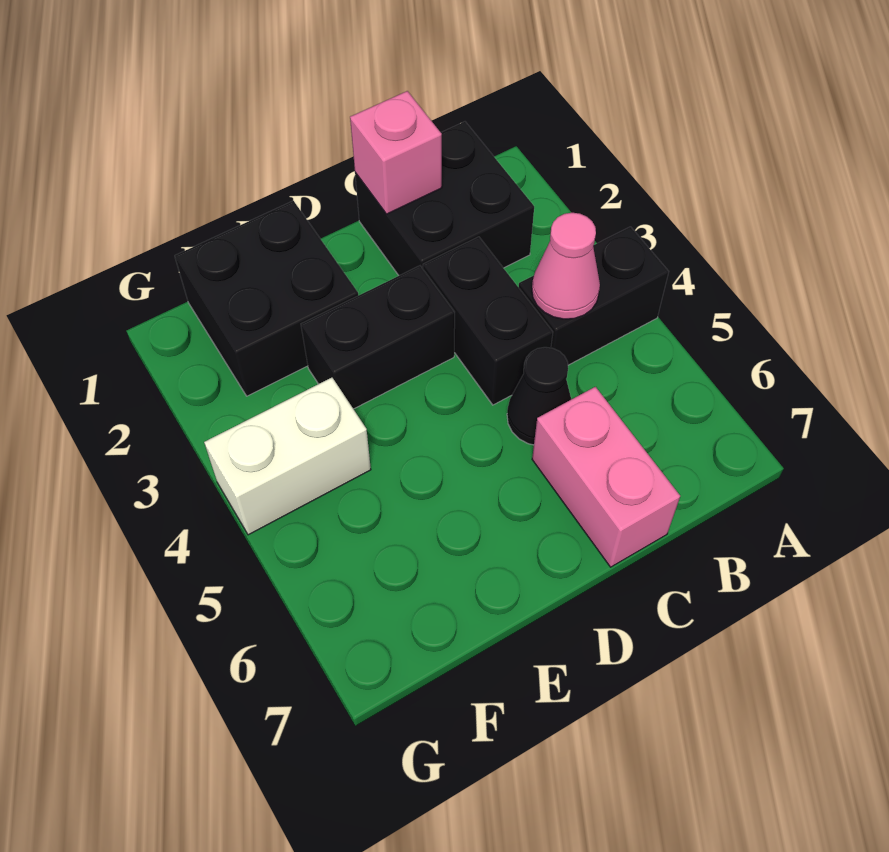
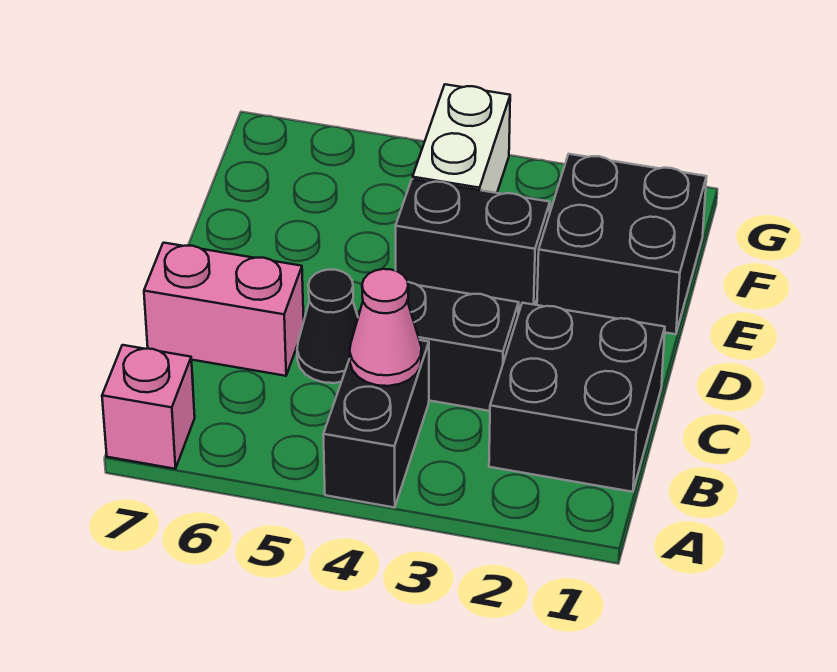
pink 1x1 brick [350,91,442,214] -> pink 1x1 brick moved to [102,345,195,469]
black 1x2 brick [301,266,455,409] -> black 1x2 brick turned to [396,179,550,308]

